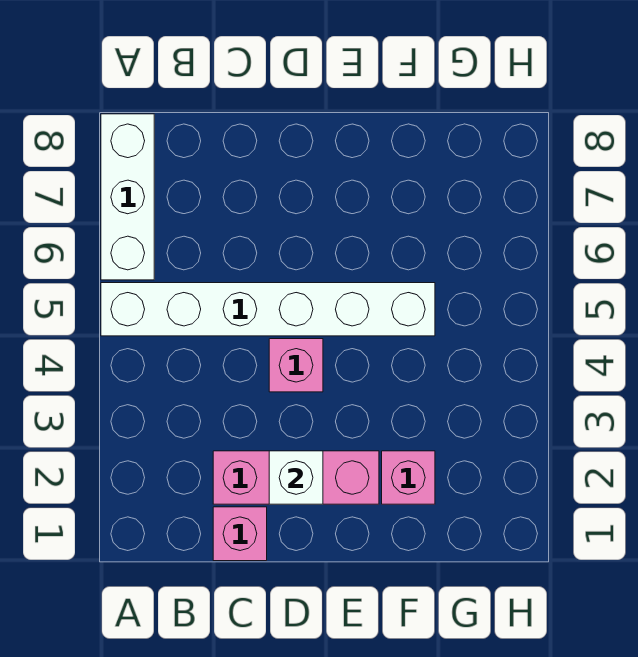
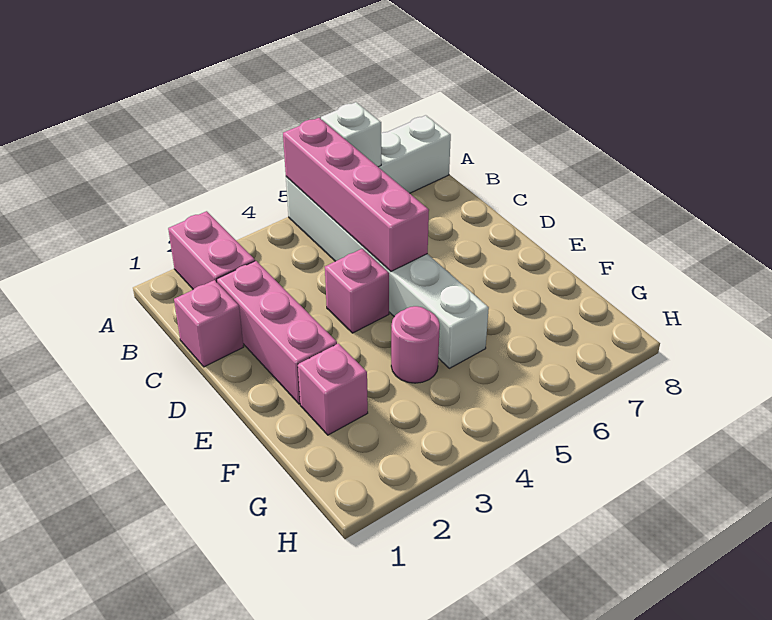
none -> pink 1x2 brick [168,211,255,289]
none -> pink 1x4 brick [283,118,429,271]
white 1x1 brick [269,451,323,504] -> white 1x1 brick moved to [321,102,381,167]
none -> pink 1x1 round brick [391,306,440,383]

